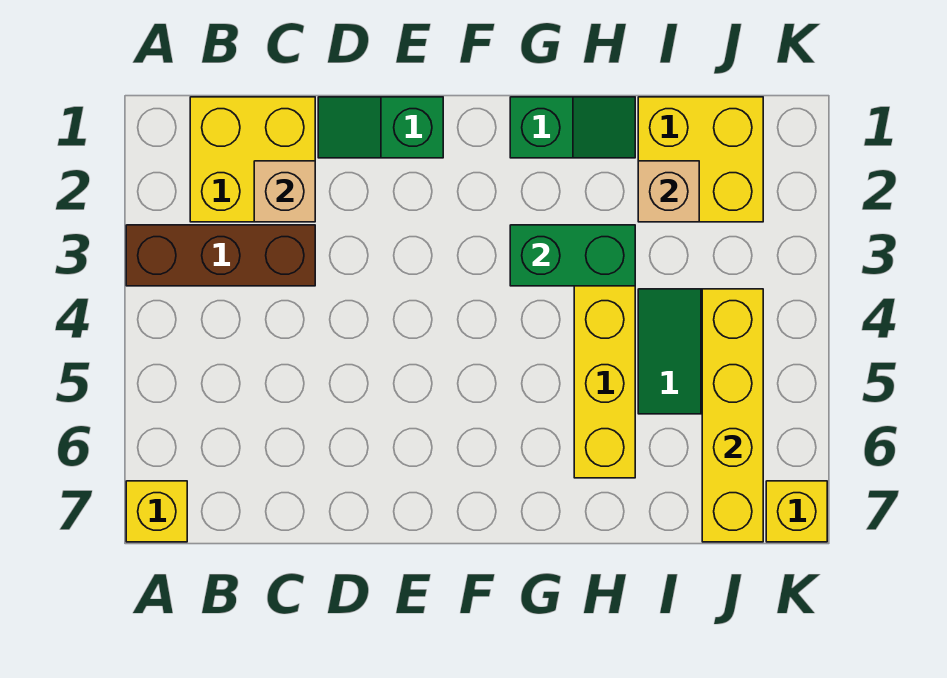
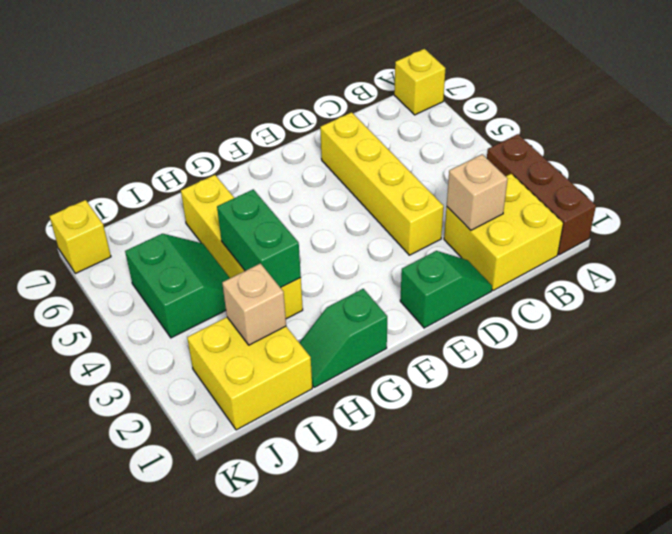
brown 1x3 brick [126,225,315,286] -> brown 1x3 brick turned to [487,134,596,255]
green 1x2 brick [510,225,635,286] -> green 1x2 brick turned to [217,189,301,288]
yellow 1x4 brick [702,289,763,542] -> yellow 1x4 brick moved to [320,112,444,255]

